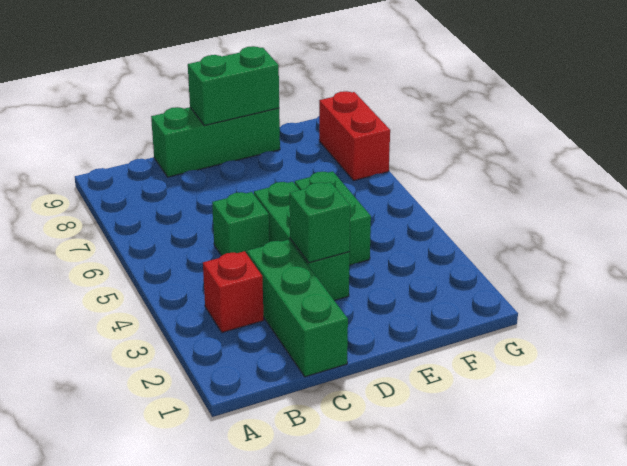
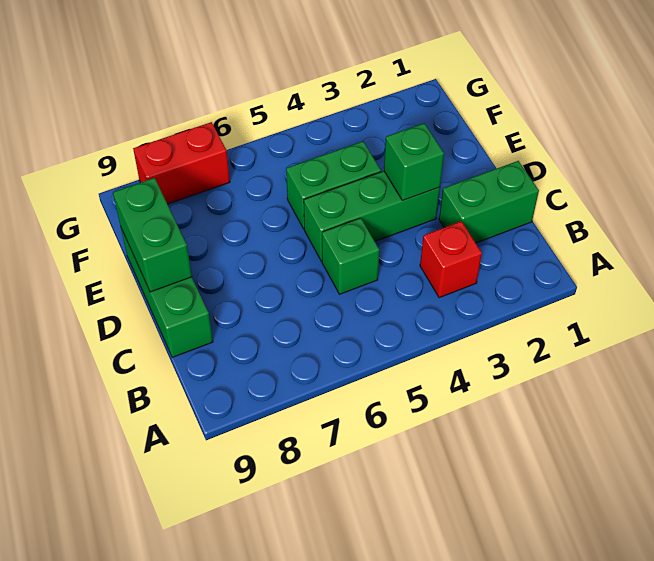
green 1x3 brick [247,240,348,377] -> green 1x2 brick [439,161,539,243]

